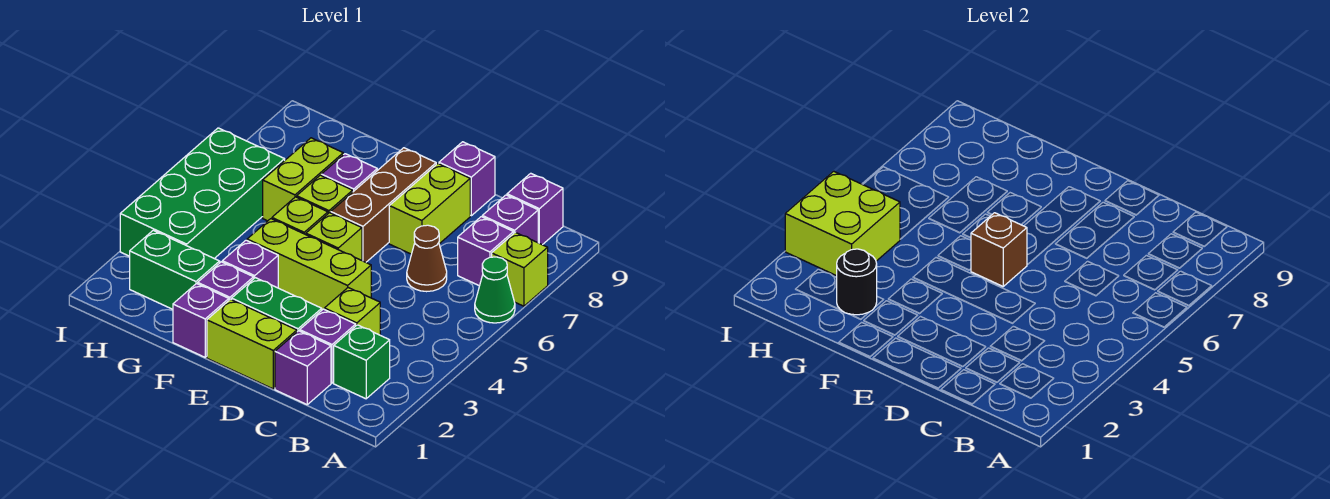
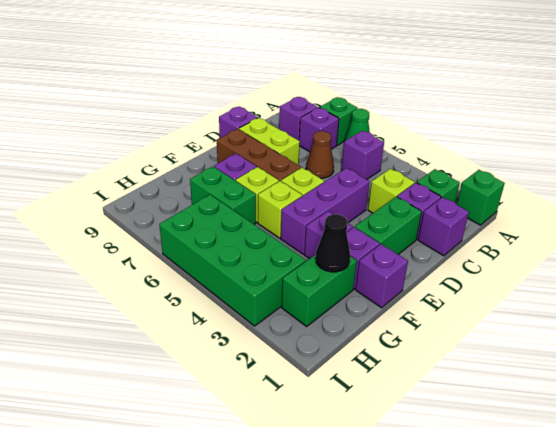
none -> green 1x1 brick [457,170,505,225]
lime 1x1 brick [492,232,548,306] -> green 1x1 brick [320,97,357,145]
purple 1x1 brick [507,173,563,245] -> purple 1x1 brick moved to [341,131,384,179]
lime 1x2 brick [207,299,297,389] -> none
lime 1x3 brick [247,219,371,310] -> purple 1x3 brick [281,168,369,254]
brown 1x1 brick [971,213,1027,286] -> none
black 1x1 round brick [837,249,877,315] -> black 1x1 cone [315,214,350,272]
lime 1x2 brick [263,138,343,221] -> green 1x2 brick [190,167,256,224]
lime 2x2 brick [785,171,900,276] -> none

